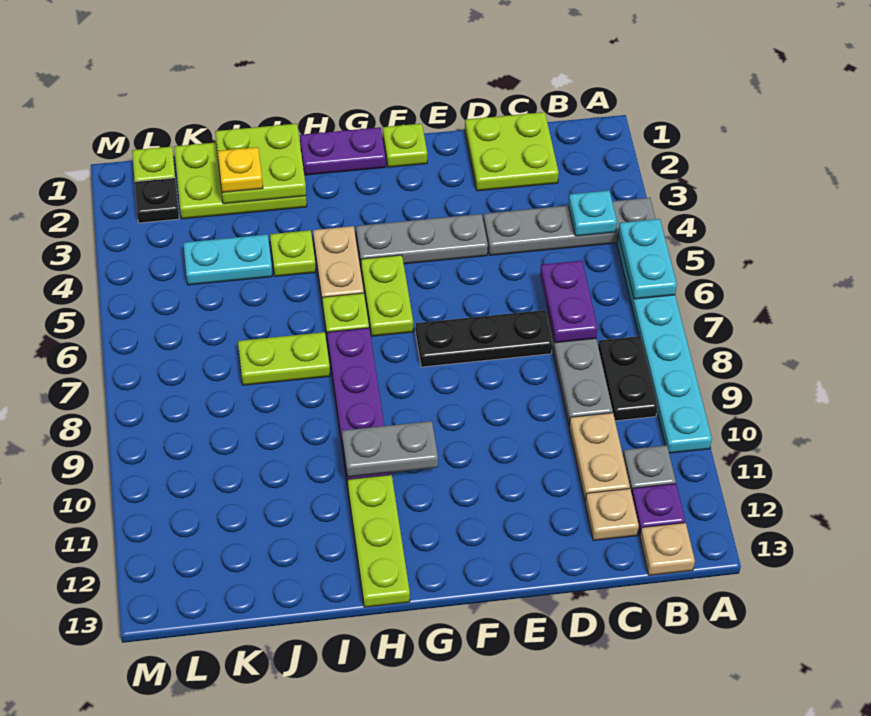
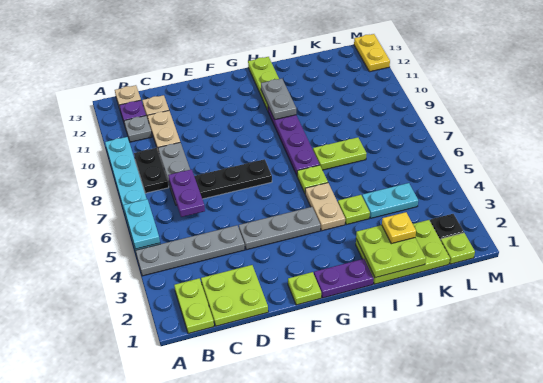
cyan 1x1 plate [568,191,617,236] -> none
lime 1x2 plate [361,255,413,336] -> lime 1x2 plate moved to [174,278,214,334]
grey 1x2 plate [342,421,438,477] -> grey 1x2 plate turned to [261,78,296,120]
none -> yellow 1x2 plate [354,34,390,72]

